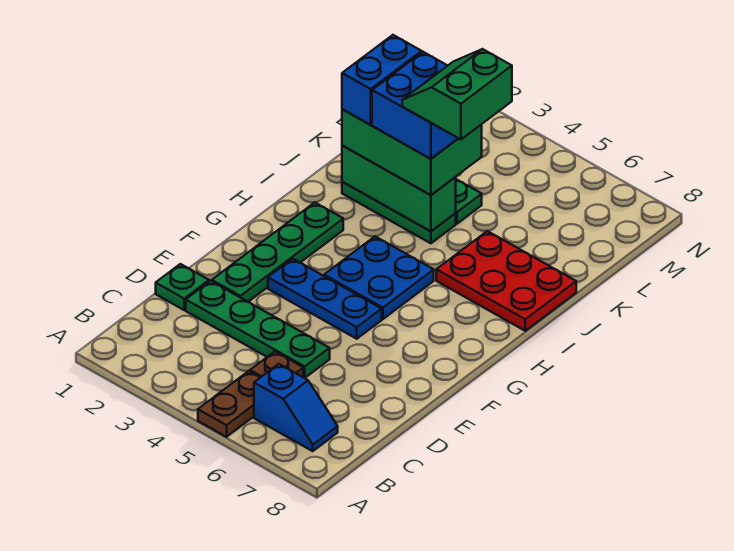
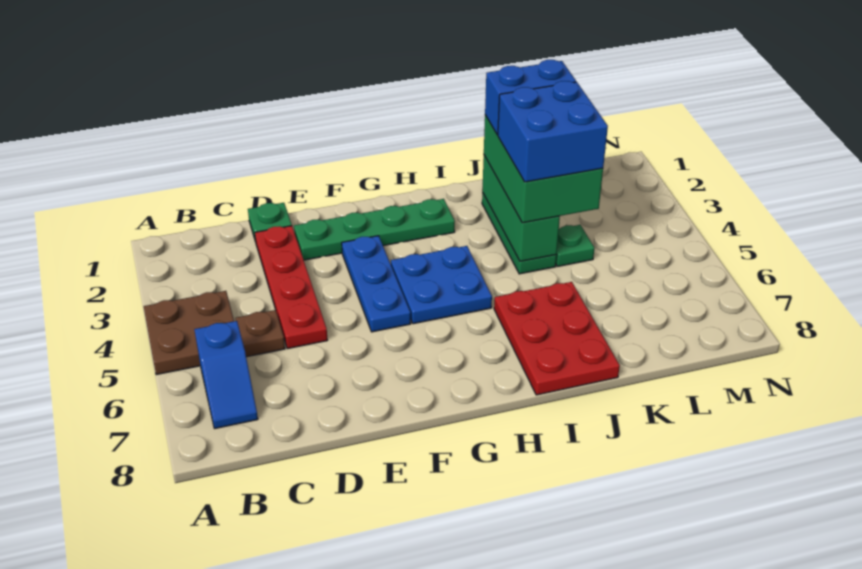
brown 1x2 plate [198,371,260,437] -> brown 2x2 plate [144,291,234,375]
green 1x4 plate [186,281,330,378] -> red 1x4 plate [255,226,327,349]
green 2x2 slope [402,49,512,139] -> none

